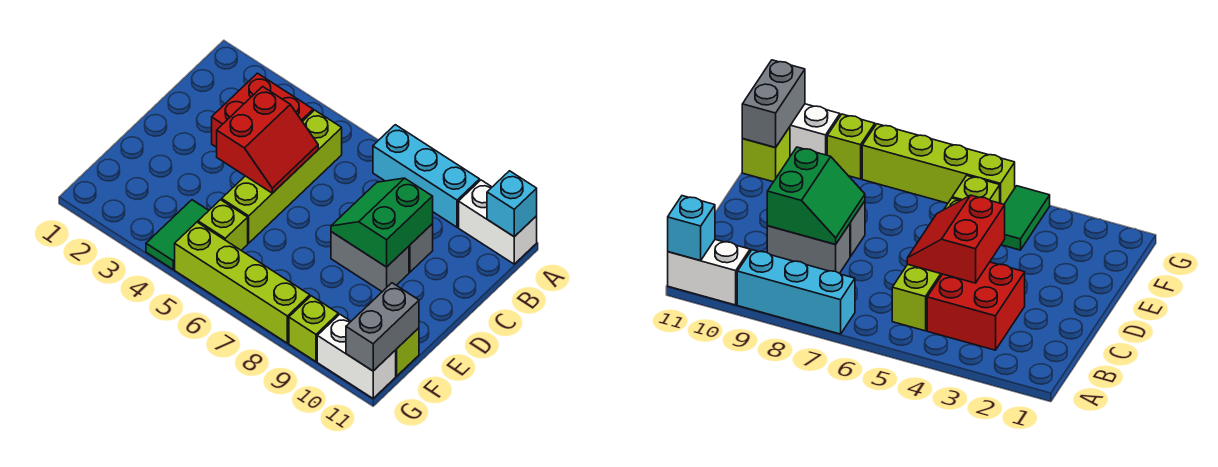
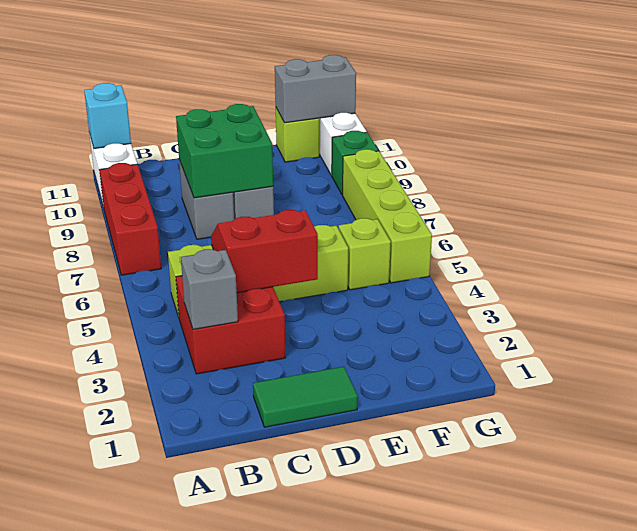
cyan 1x3 brick [373,125,480,227] -> red 1x3 brick [99,163,161,275]
none -> grey 1x1 brick [181,249,238,329]
green 2x2 slope [331,178,433,267] -> green 2x2 brick [176,104,273,198]
green 1x2 tile [146,200,209,269] -> green 1x2 tile moved to [253,367,358,427]
lime 1x1 brick [289,296,338,362] -> green 1x1 brick [331,131,378,195]

